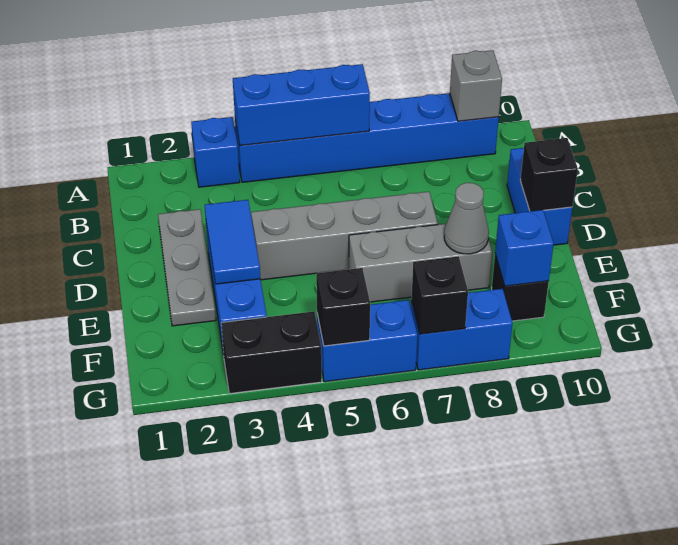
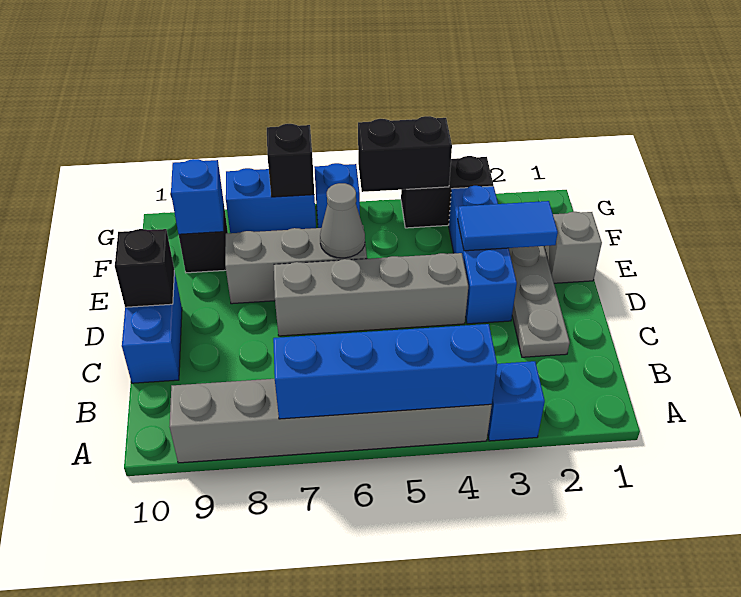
blue 1x6 brick [235,93,499,182] -> grey 1x6 brick [169,379,492,463]
blue 1x3 brick [233,64,370,146] -> blue 1x4 brick [273,324,497,419]
grey 1x1 brick [450,50,502,121] -> grey 1x1 brick moved to [544,212,602,283]
blue 1x2 tile [205,200,260,284] -> blue 1x2 tile turned to [458,201,558,251]
grey 1x1 cone [444,183,489,254] -> grey 1x1 cone moved to [320,183,365,258]
blue 1x2 brick [317,300,417,382] -> blue 1x1 brick [314,163,360,228]
black 1x1 brick [316,268,370,346] -> black 1x2 brick [358,116,452,192]

